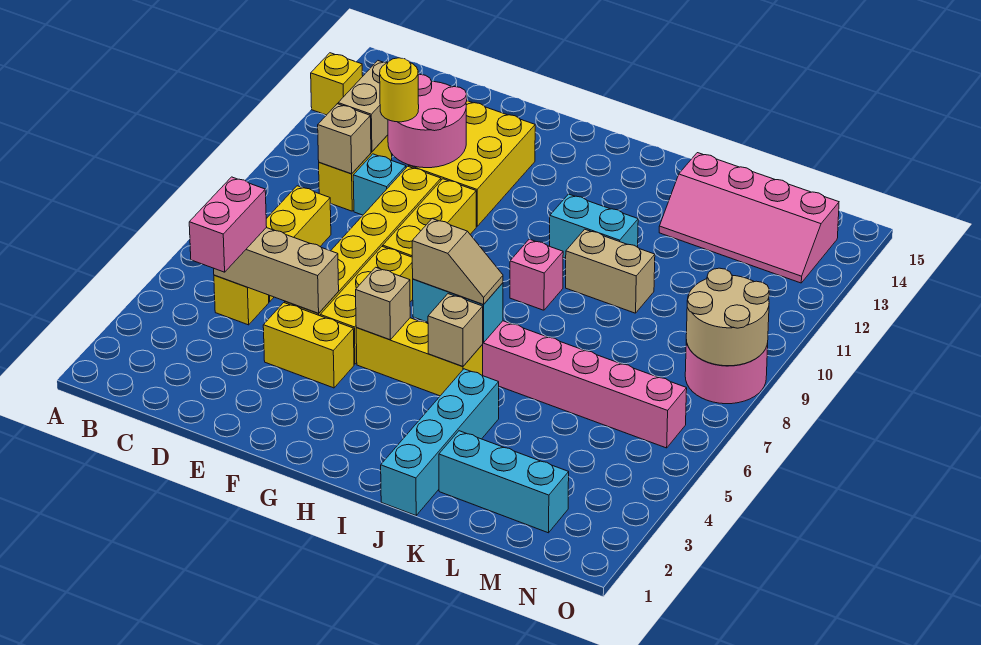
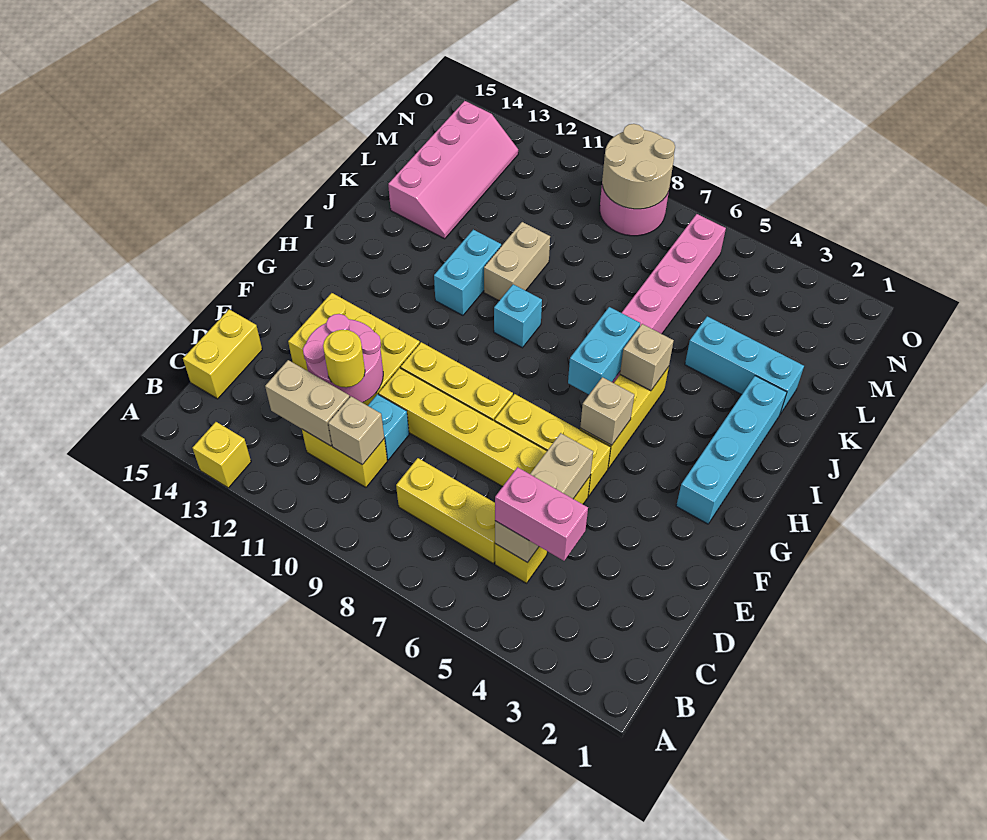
yellow 1x2 brick [263,303,354,388] -> yellow 1x2 brick moved to [183,309,262,399]
tan 1x2 slope [412,219,503,304] -> none
pink 1x1 brick [510,239,563,310] -> cyan 1x1 brick [494,284,542,348]
cyan 1x4 brick [381,369,499,515] -> cyan 1x4 brick turned to [676,376,787,524]
cyan 1x3 brick [439,431,569,533] -> cyan 1x3 brick turned to [685,316,804,414]

